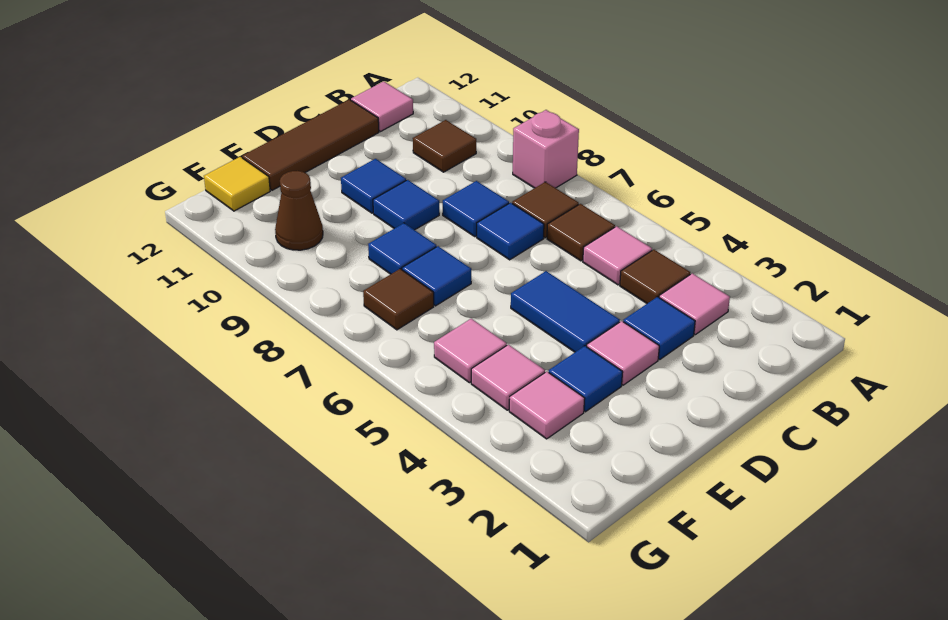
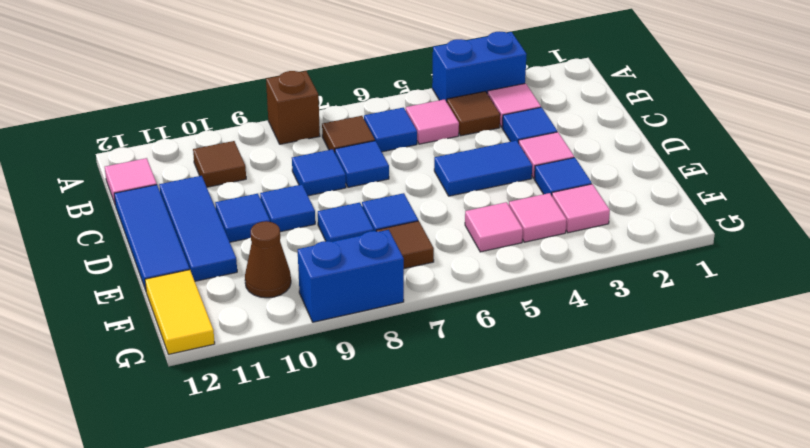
none -> blue 1x2 brick [432,32,526,102]
pink 1x1 brick [513,110,579,188] -> brown 1x1 brick [266,71,320,144]
brown 1x1 tile [547,204,615,261] -> blue 1x1 tile [364,108,417,152]
none -> blue 1x3 tile [159,176,237,281]
brown 1x3 tile [242,99,379,190] -> blue 1x3 tile [114,185,190,290]
yellow 1x1 tile [204,157,270,211] -> yellow 1x2 tile [145,270,215,354]
none -> blue 1x2 brick [298,230,404,322]

